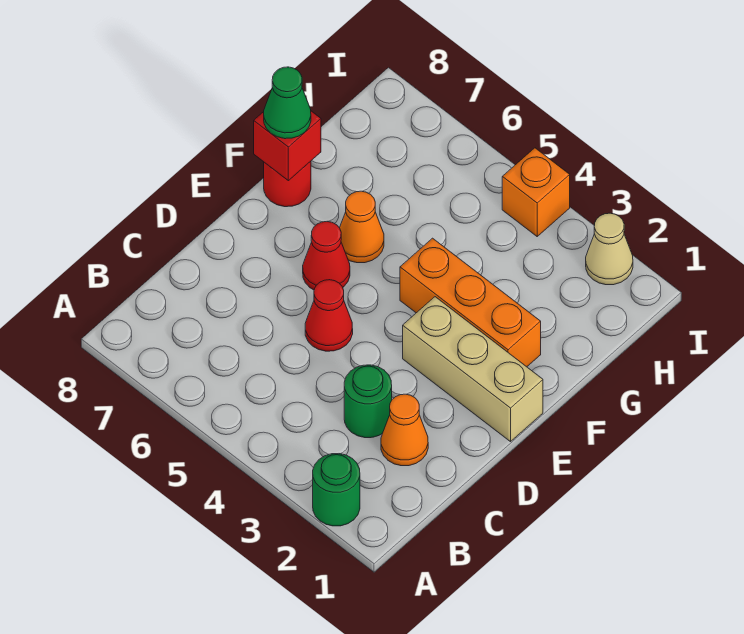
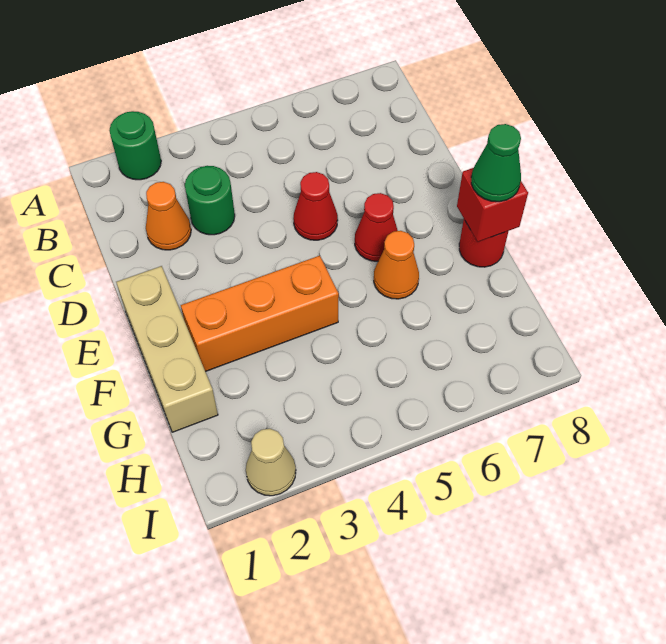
tan 1x3 brick [403,297,543,442] -> tan 1x3 brick turned to [116,266,218,432]
orange 1x1 brick [502,148,570,236] -> none

